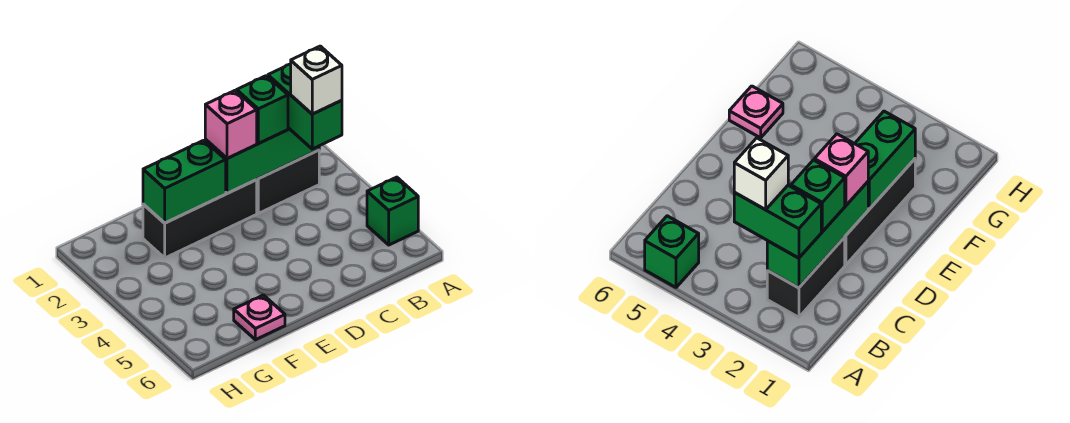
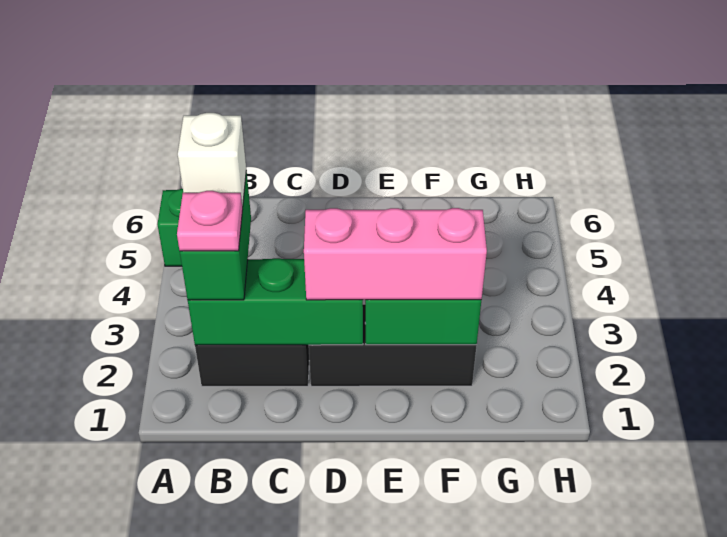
green 1x1 brick [237,76,288,144] -> none
pink 1x1 brick [205,91,257,158] -> pink 1x3 brick [304,208,487,300]
pink 1x1 plate [234,295,285,340] -> pink 1x1 plate moved to [177,191,243,251]

